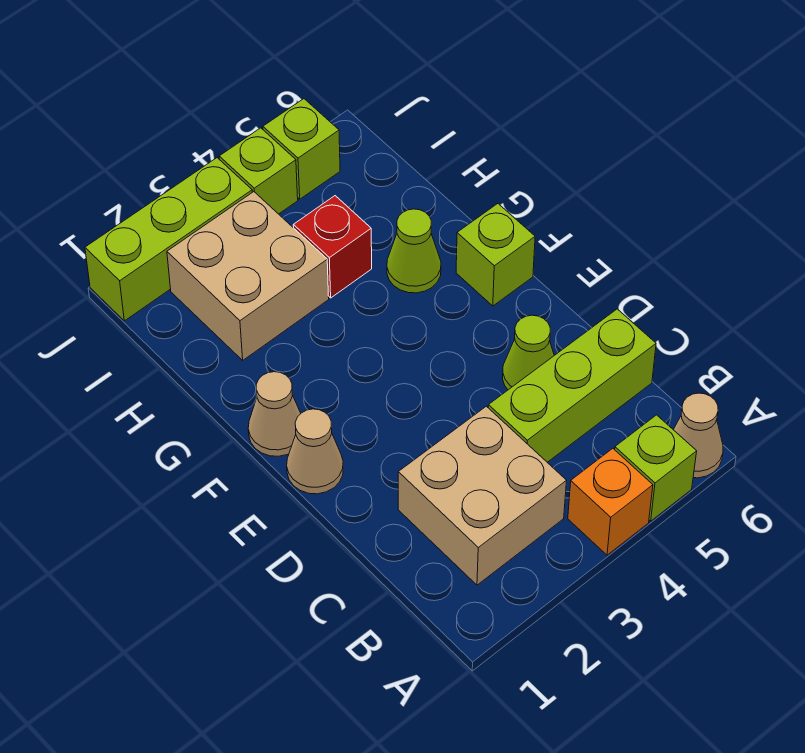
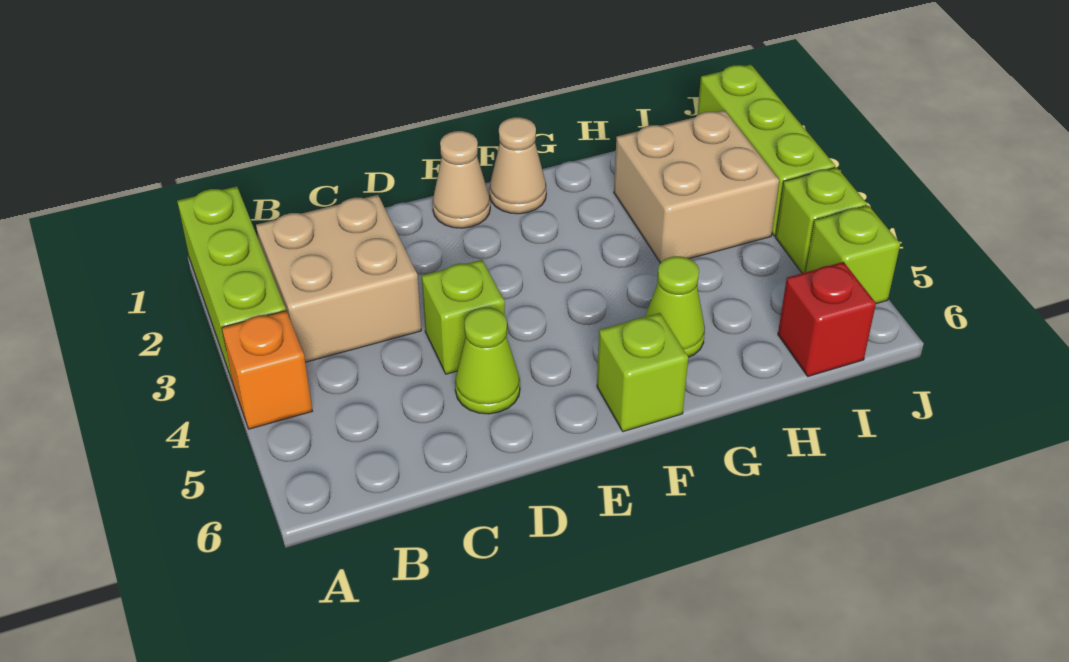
lime 1x1 brick [615,415,697,521] -> lime 1x1 brick moved to [422,260,505,374]
tan 1x1 cone [673,393,723,478] -> none
lime 1x3 brick [488,309,656,462] -> lime 1x3 brick moved to [177,186,286,380]
red 1x1 brick [293,196,372,298] -> red 1x1 brick moved to [778,262,876,377]

